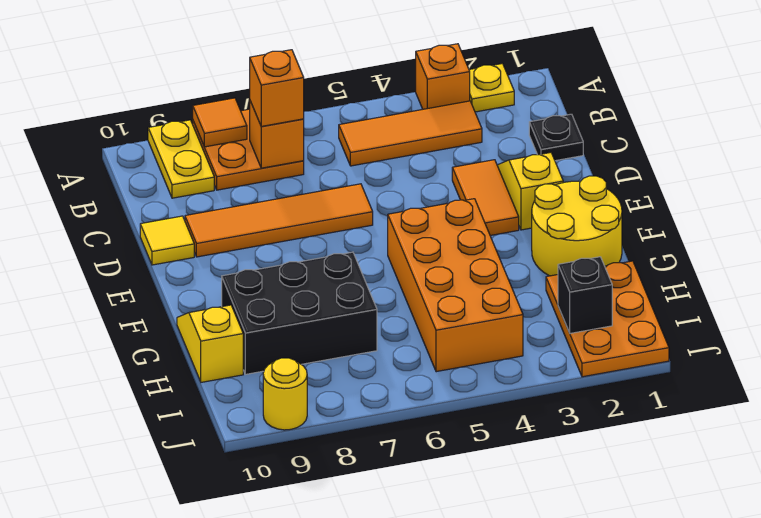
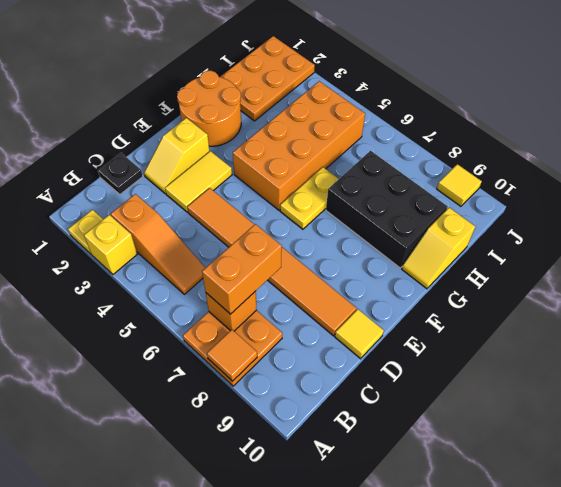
orange 1x1 brick [416,44,470,109] -> yellow 1x1 brick [84,215,137,274]
yellow 1x2 plate [148,120,214,198] -> yellow 1x2 plate moved to [280,167,338,229]
orange 1x3 tile [339,101,482,166] -> orange 1x3 slope [111,194,205,294]
orange 1x1 brick [250,50,304,126] -> orange 1x2 brick [202,224,282,314]
orange 1x2 tile [452,160,519,236] -> yellow 1x2 tile [165,151,232,212]
orange 1x4 tile [185,184,373,257] -> orange 1x6 tile [187,188,357,336]
yellow 2x2 round brick [532,176,622,276] -> orange 2x2 round brick [177,71,241,146]
black 1x1 brick [558,257,612,333] -> none
yellow 1x1 round brick [263,358,307,430] -> yellow 1x1 tile [437,164,482,206]

